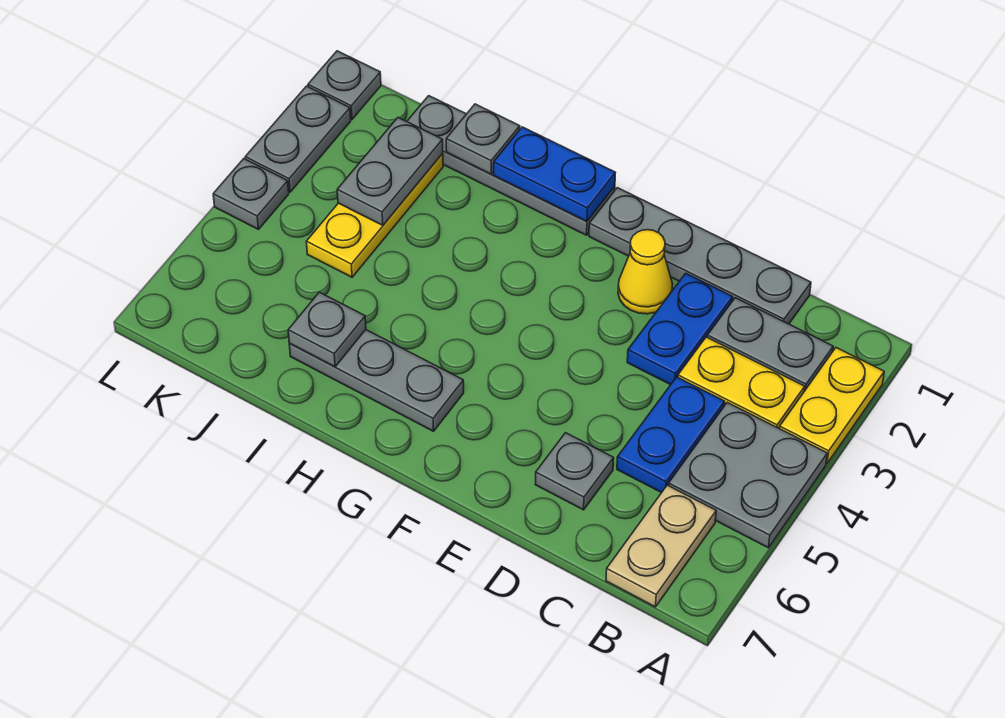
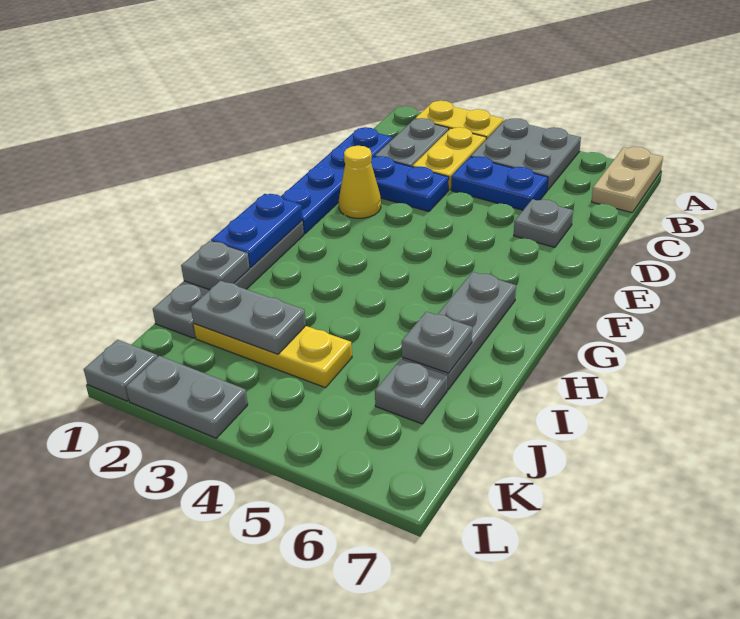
tan 1x2 plate [606,485,716,607] -> tan 1x2 plate turned to [591,147,663,213]
grey 1x4 plate [589,188,811,324] -> blue 1x4 plate [281,127,393,234]
grey 1x1 plate [213,159,289,229] -> grey 1x1 plate moved to [375,359,447,424]

